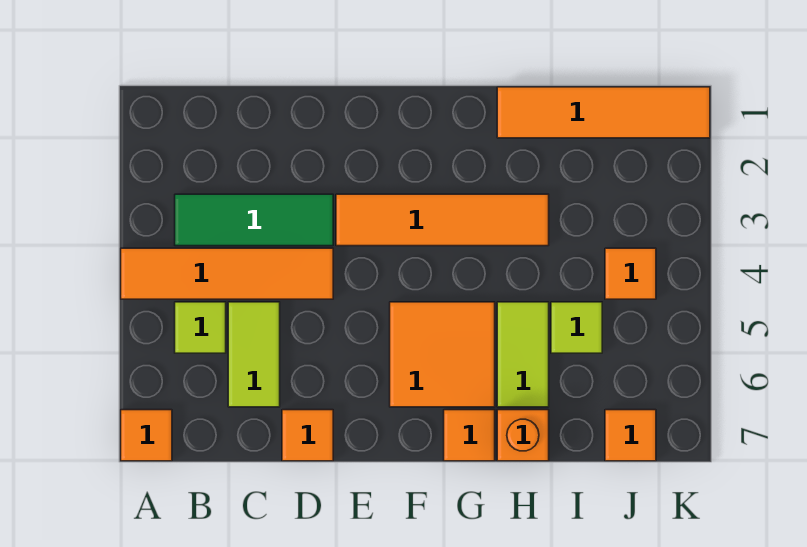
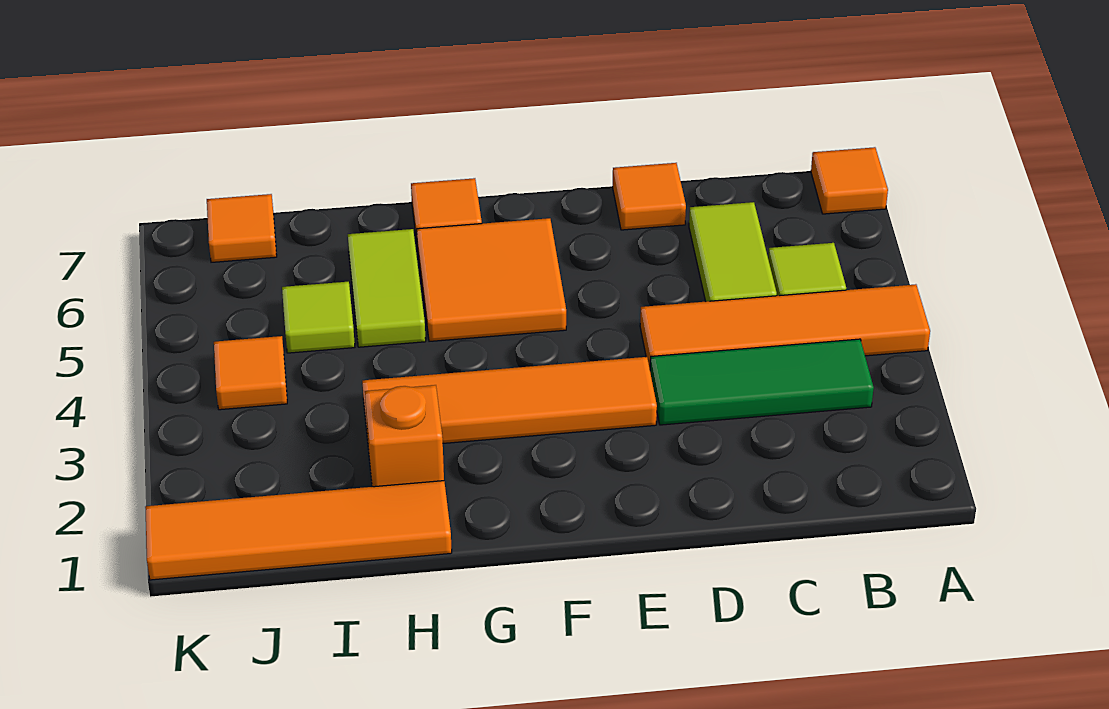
orange 1x1 brick [497,410,549,461] -> orange 1x1 brick moved to [365,385,444,487]

